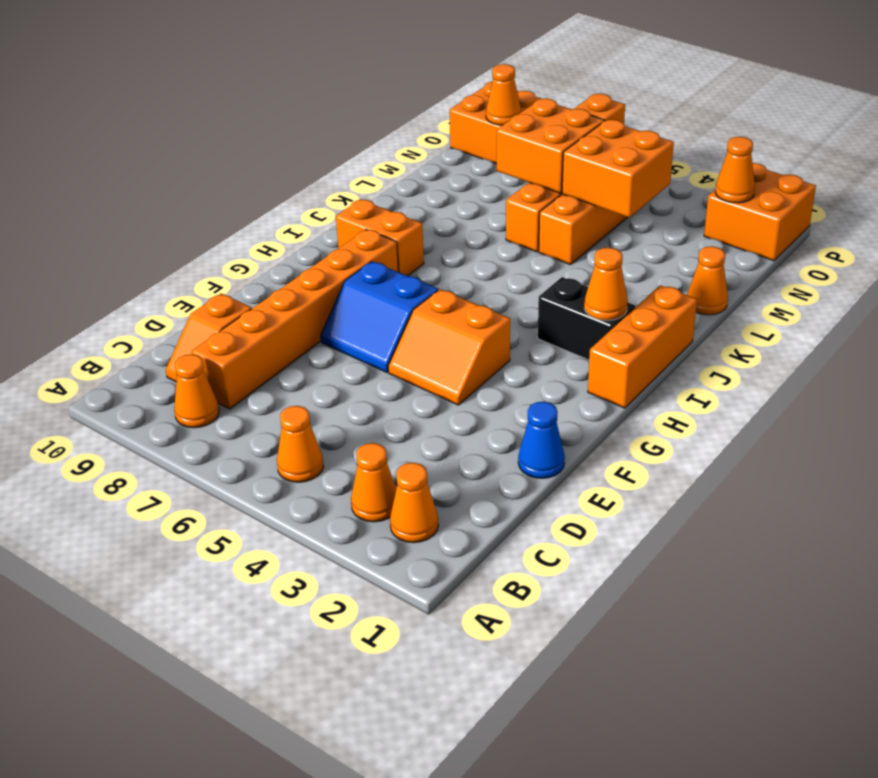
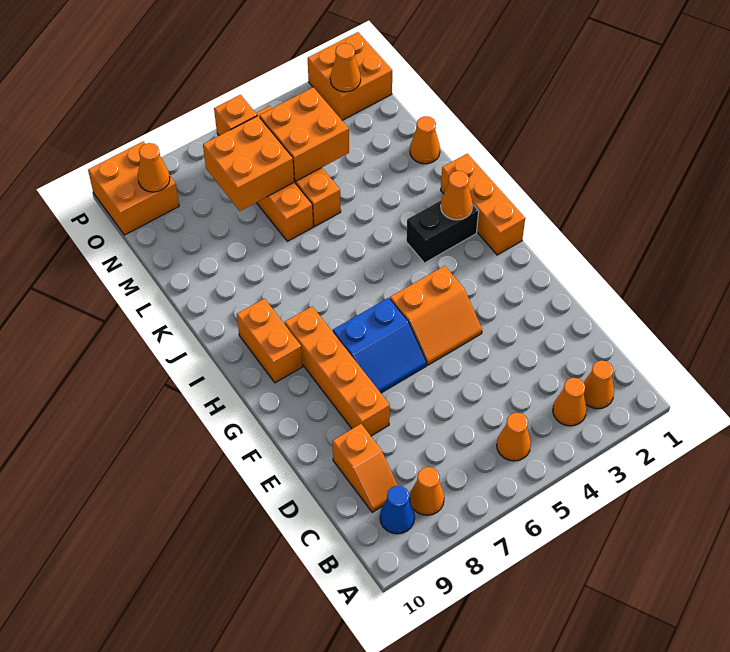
orange 1x6 brick [192,230,398,409] -> orange 1x4 brick [285,306,390,436]
blue 1x1 cone [518,402,565,478] -> blue 1x1 cone moved to [380,486,415,534]
orange 1x2 brick [336,199,424,276] -> orange 1x2 brick turned to [237,299,302,383]

